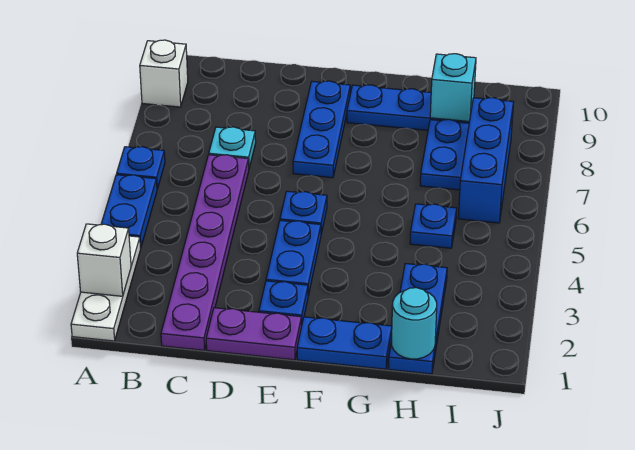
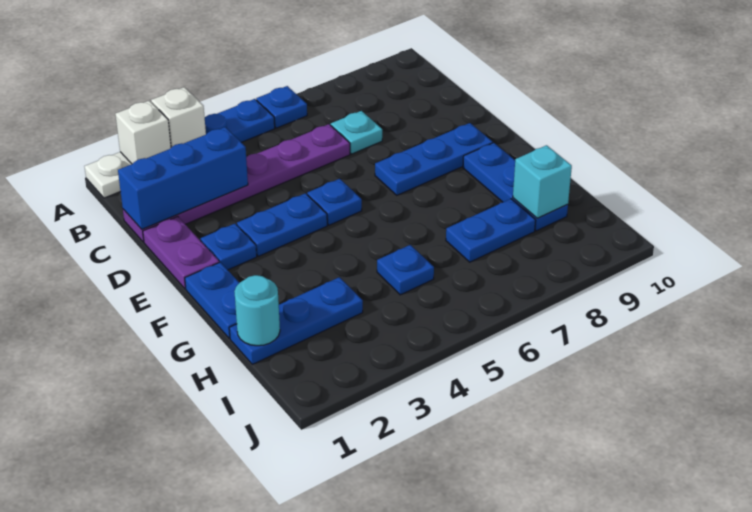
white 1x1 brick [140,40,188,107] -> white 1x1 brick moved to [151,87,206,147]
blue 1x3 brick [458,97,514,223] -> blue 1x3 brick moved to [118,127,248,229]

